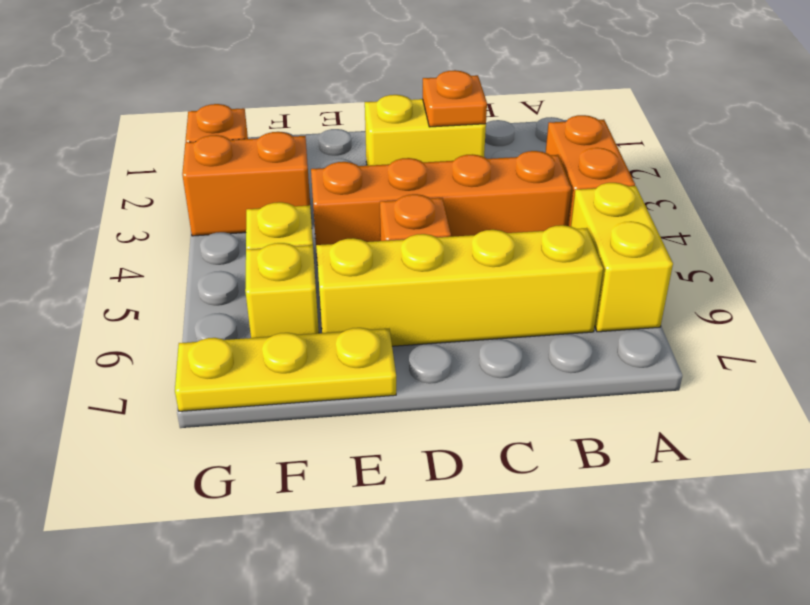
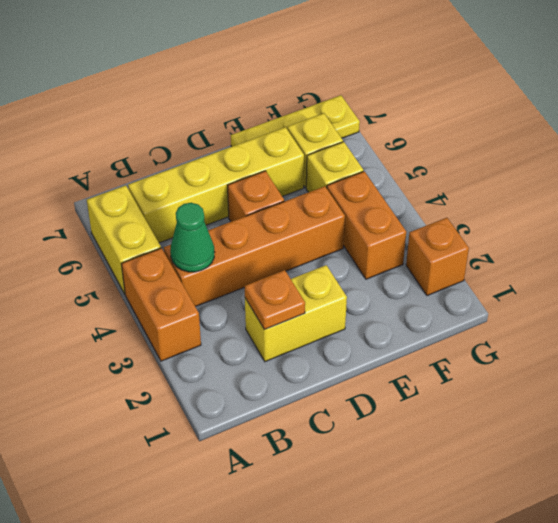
none -> green 1x1 cone [170,203,215,272]
orange 1x2 brick [182,132,310,236] -> orange 1x2 brick turned to [327,171,406,279]

